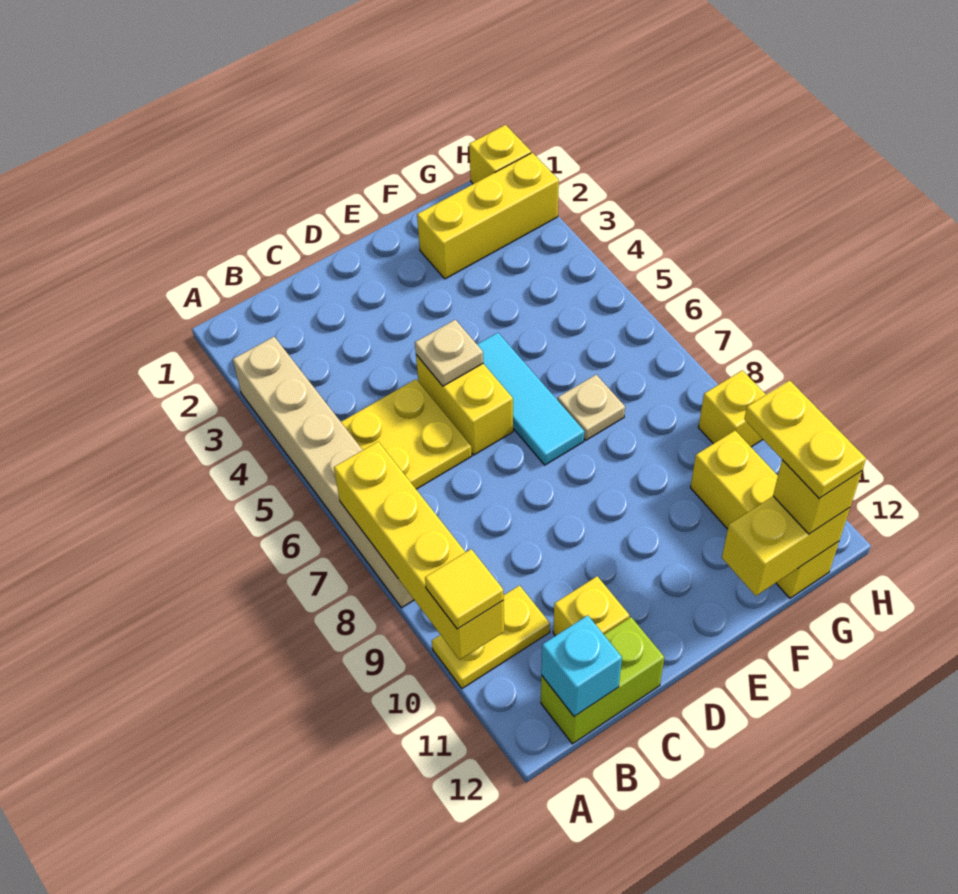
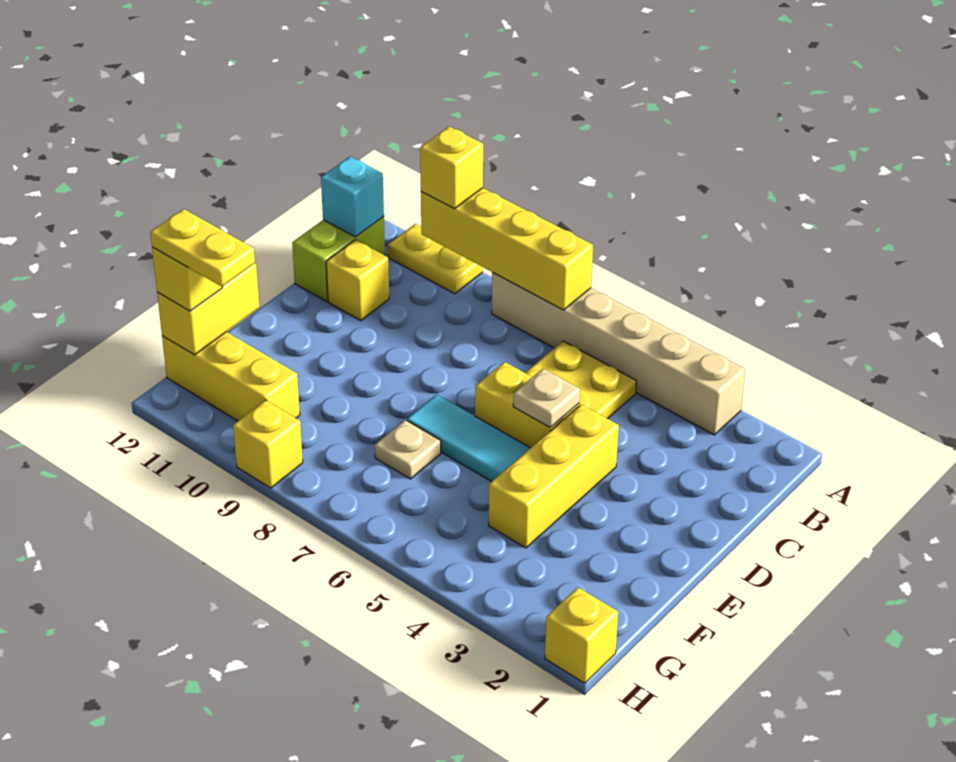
yellow 1x2 plate [432,585,550,688] -> yellow 1x2 plate turned to [388,224,482,294]
yellow 1x1 tile [425,549,504,629] -> yellow 1x1 brick [420,127,483,209]
yellow 1x3 brick [417,153,559,279] -> yellow 1x3 brick moved to [489,404,619,548]

